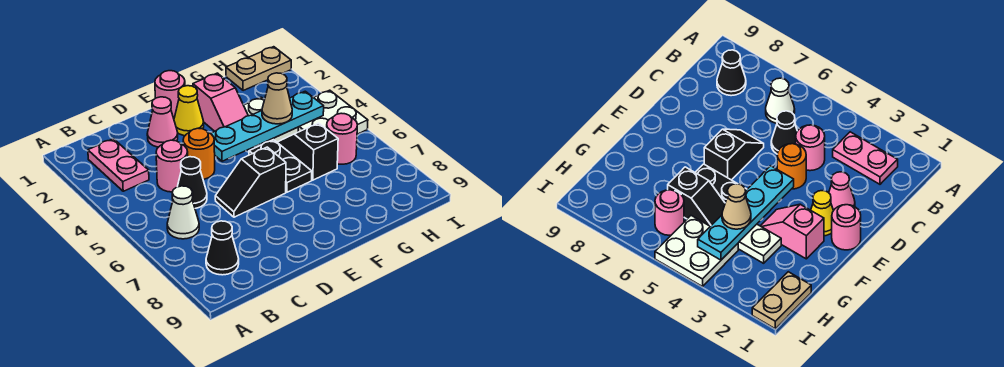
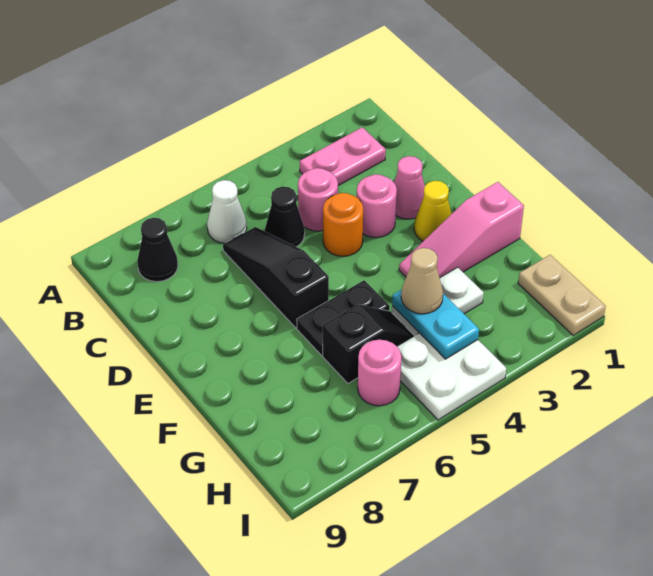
black 1x2 slope [215,147,286,217] -> black 1x3 slope [223,227,329,328]
pink 1x1 round brick [155,71,185,118] -> pink 1x1 round brick moved to [357,174,397,238]
cyan 1x4 plate [210,91,324,161] -> cyan 1x2 plate [392,290,479,359]
pink 1x2 slope [193,73,248,131] -> pink 1x3 slope [399,182,524,277]

